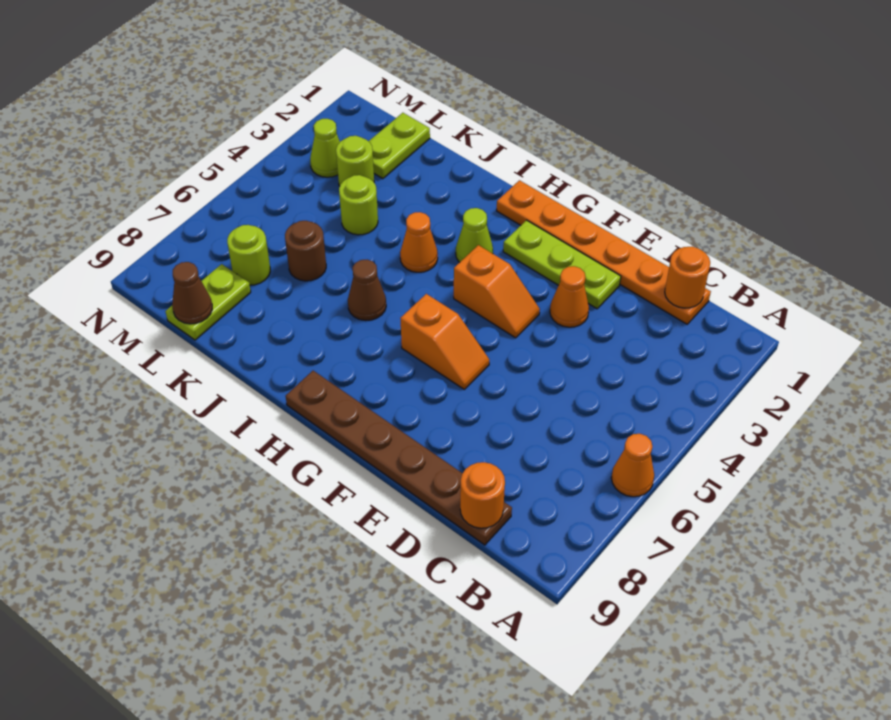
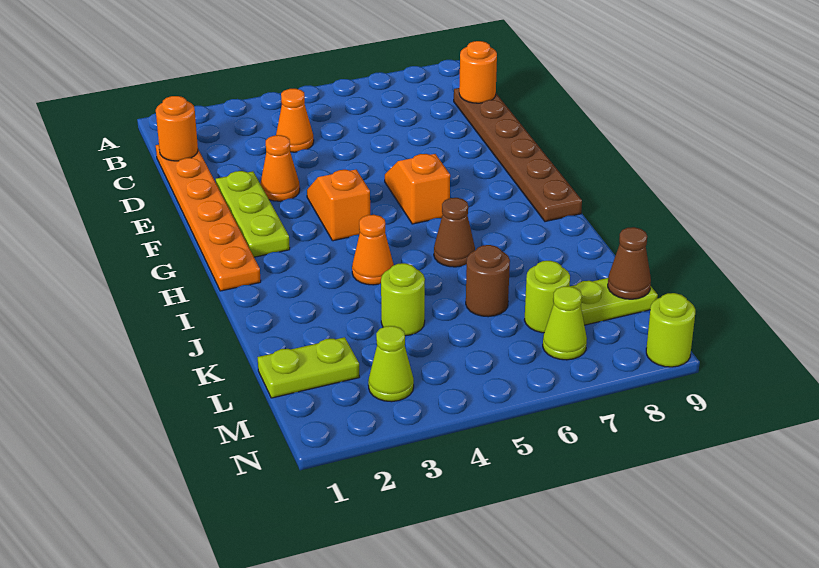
orange 1x1 cone [611,434,654,497] -> orange 1x1 cone moved to [276,89,314,152]
lime 1x1 cone [456,208,493,262] -> lime 1x1 cone moved to [543,286,587,360]
lime 1x1 round brick [336,136,374,186] -> lime 1x1 round brick moved to [646,293,695,367]

